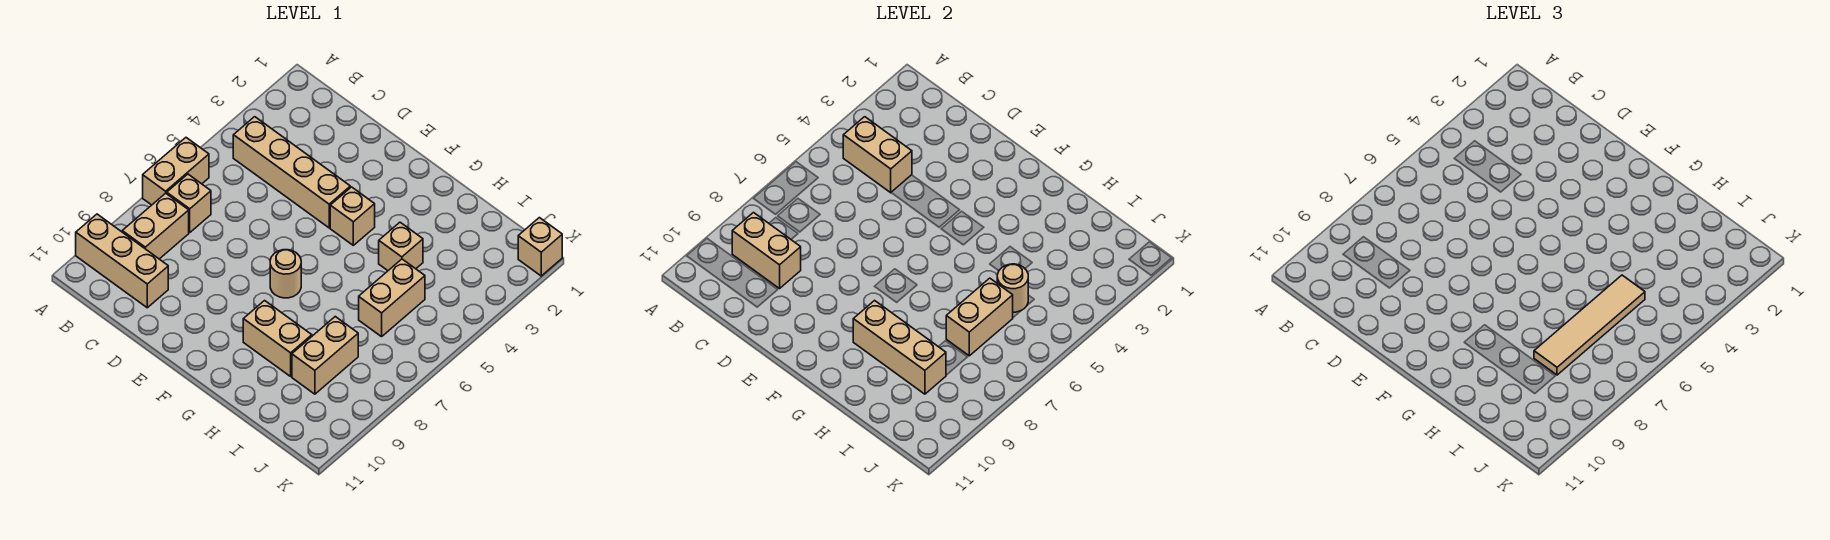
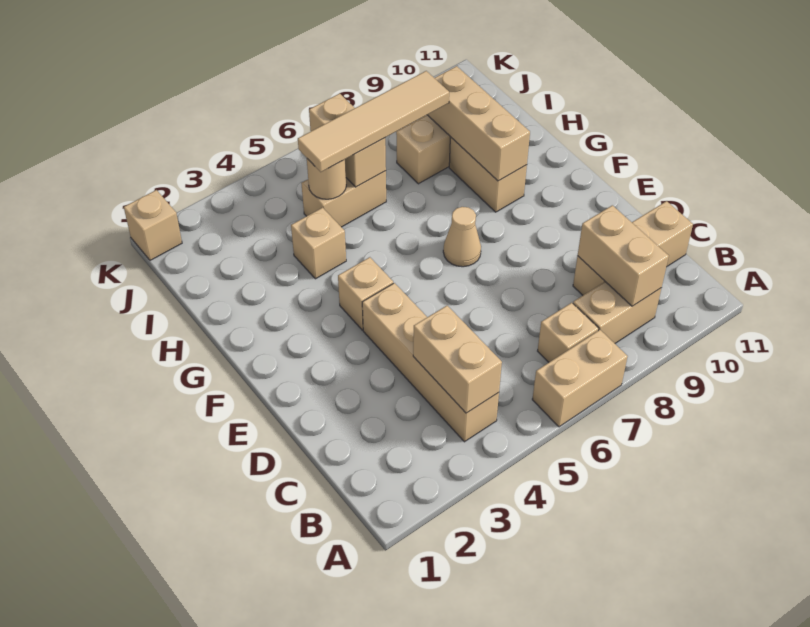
tan 1x3 brick [76,214,168,308] -> tan 1x3 brick turned to [573,201,693,295]
tan 1x1 round brick [270,250,301,298] -> tan 1x1 cone [443,207,481,267]
tan 1x2 brick [946,278,1013,356] -> tan 1x2 brick turned to [309,93,386,187]

